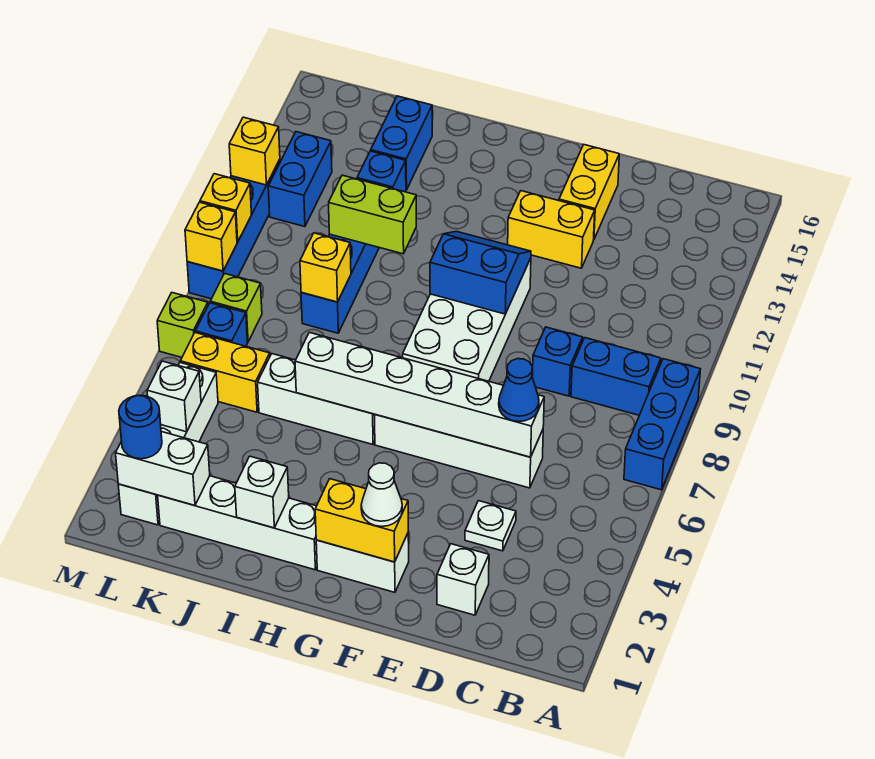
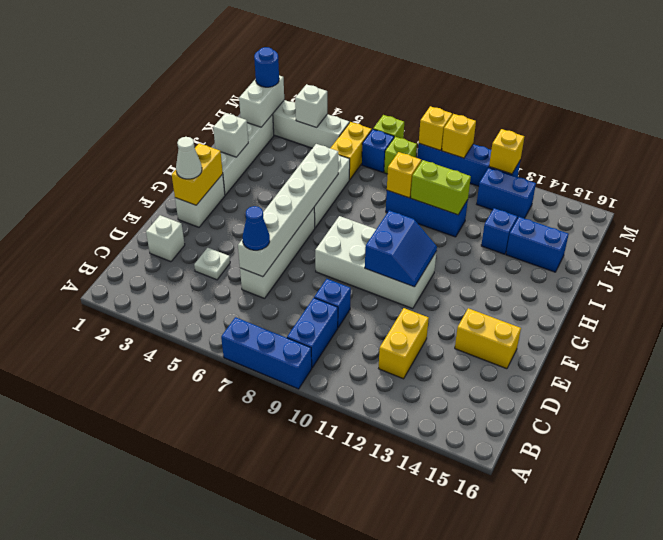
yellow 1x2 brick [508,191,595,268] -> yellow 1x2 brick moved to [379,308,429,379]
lime 1x2 brick [329,175,416,254] -> lime 1x2 brick turned to [411,160,471,215]

